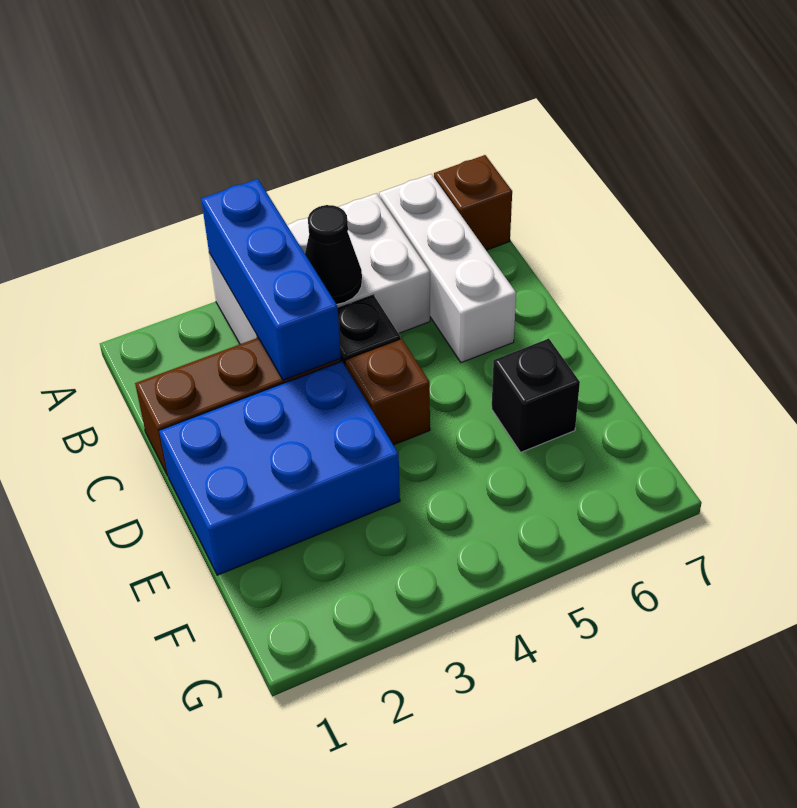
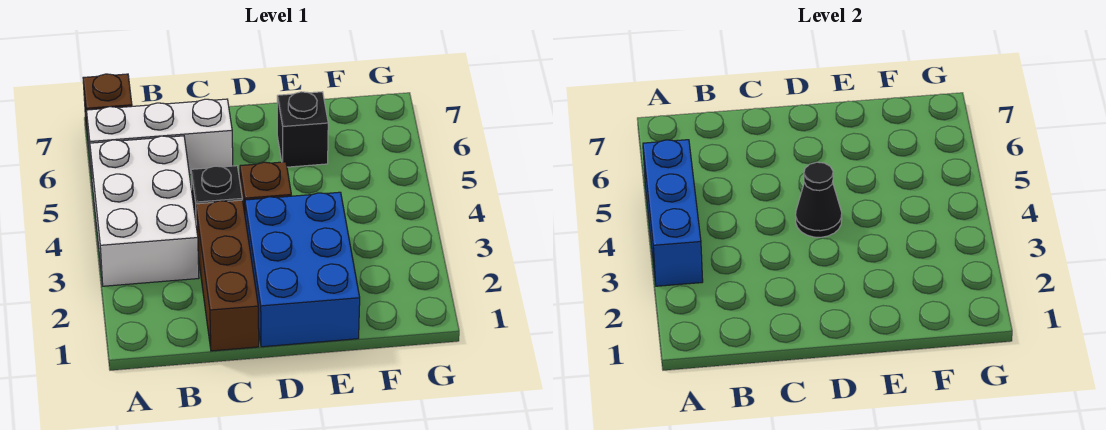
blue 1x3 brick [201,179,341,380] -> blue 1x3 brick turned to [643,140,703,286]
black 1x1 cone [305,205,362,304] -> black 1x1 cone moved to [796,162,842,237]

